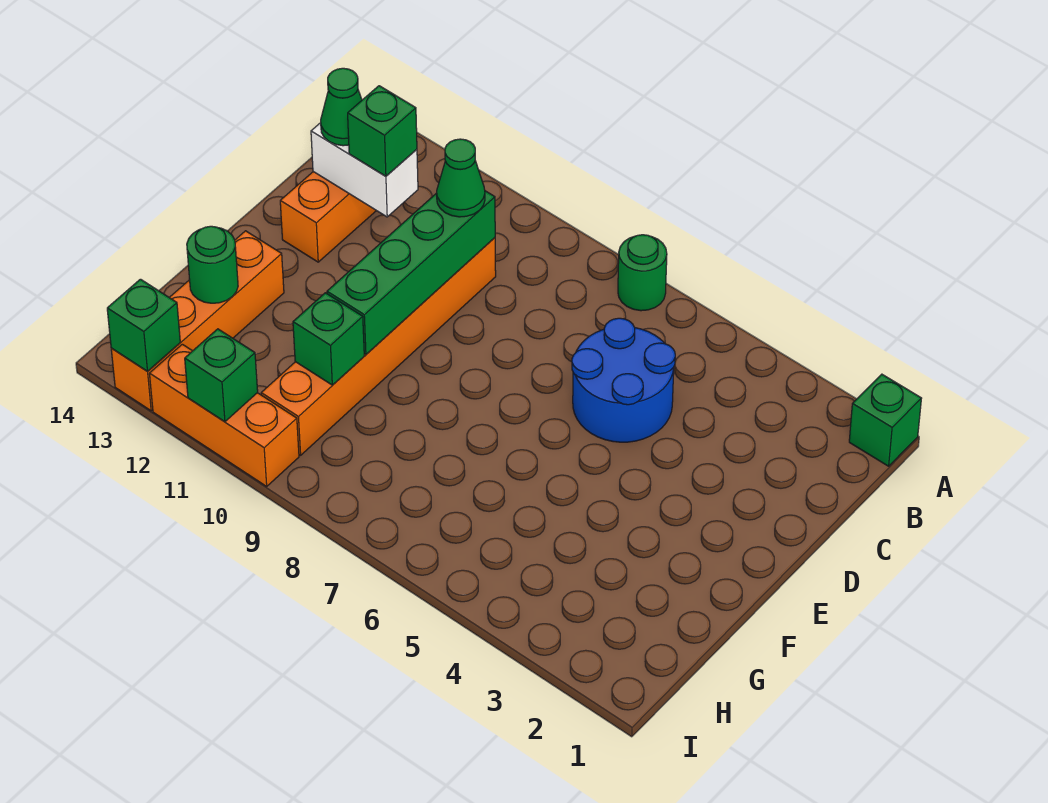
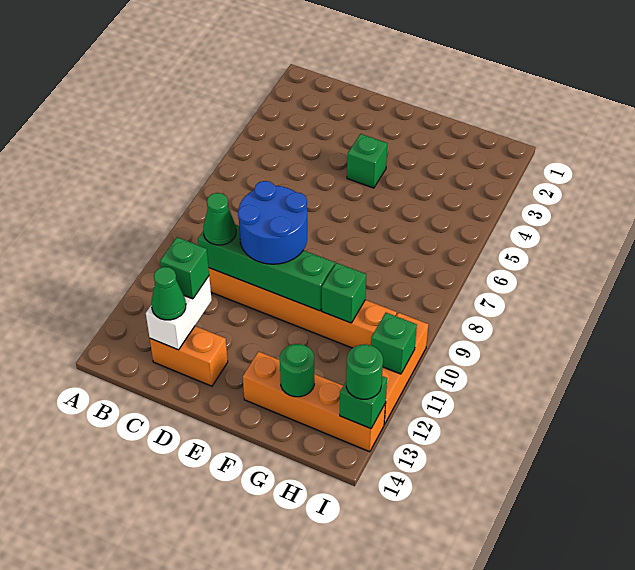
green 1x1 brick [849,374,922,466] -> green 1x1 brick moved to [347,134,388,188]
green 1x1 round brick [618,235,667,311] -> green 1x1 round brick moved to [346,344,383,399]
blue 2x2 round brick [572,318,675,442] -> blue 2x2 round brick moved to [238,181,307,264]

